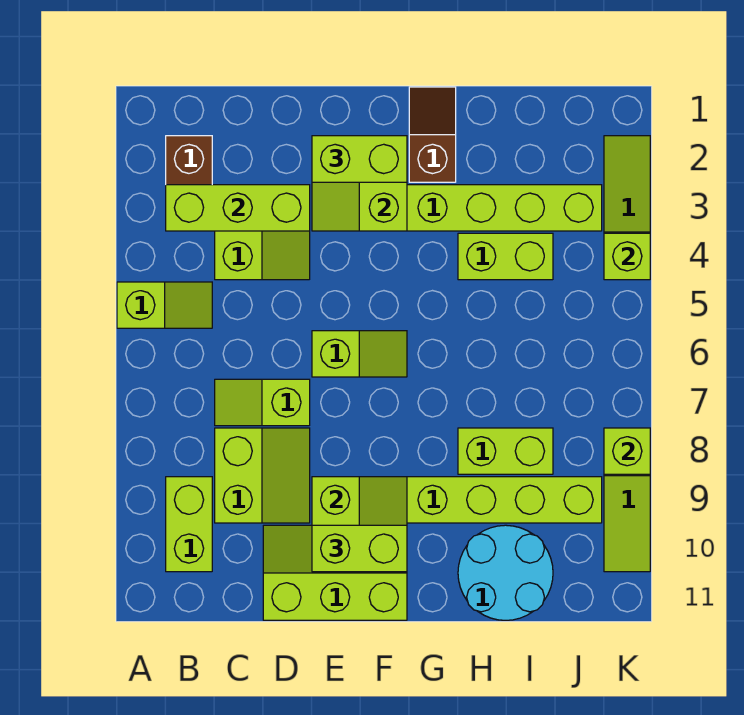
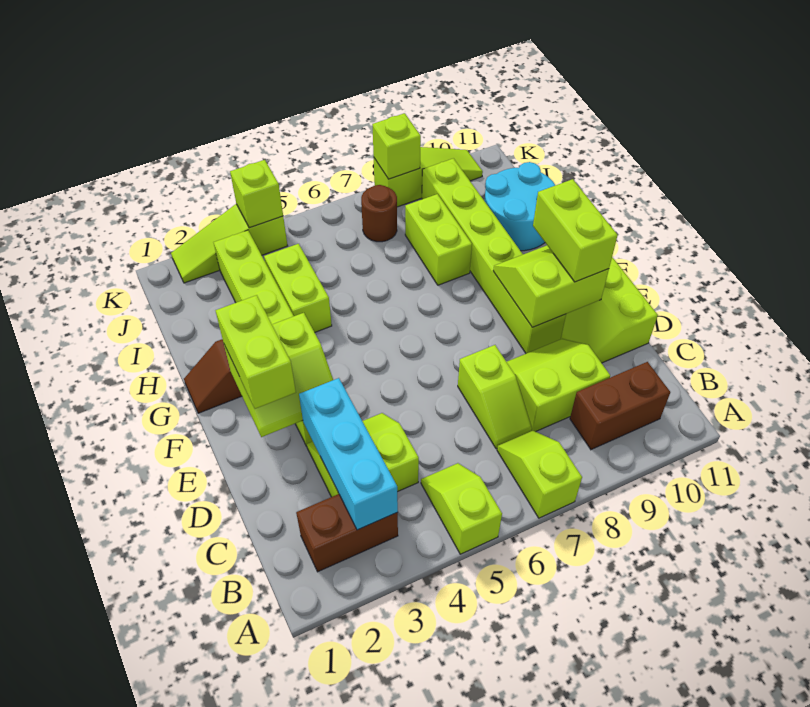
lime 1x3 brick [166,185,310,231] -> cyan 1x3 brick [299,378,398,530]
lime 1x2 brick [166,477,212,572] -> brown 1x2 brick [570,362,670,450]
lime 1x2 slope [312,331,407,377] -> lime 1x2 slope moved to [497,431,582,518]
none -> brown 1x1 round brick [361,185,397,242]

